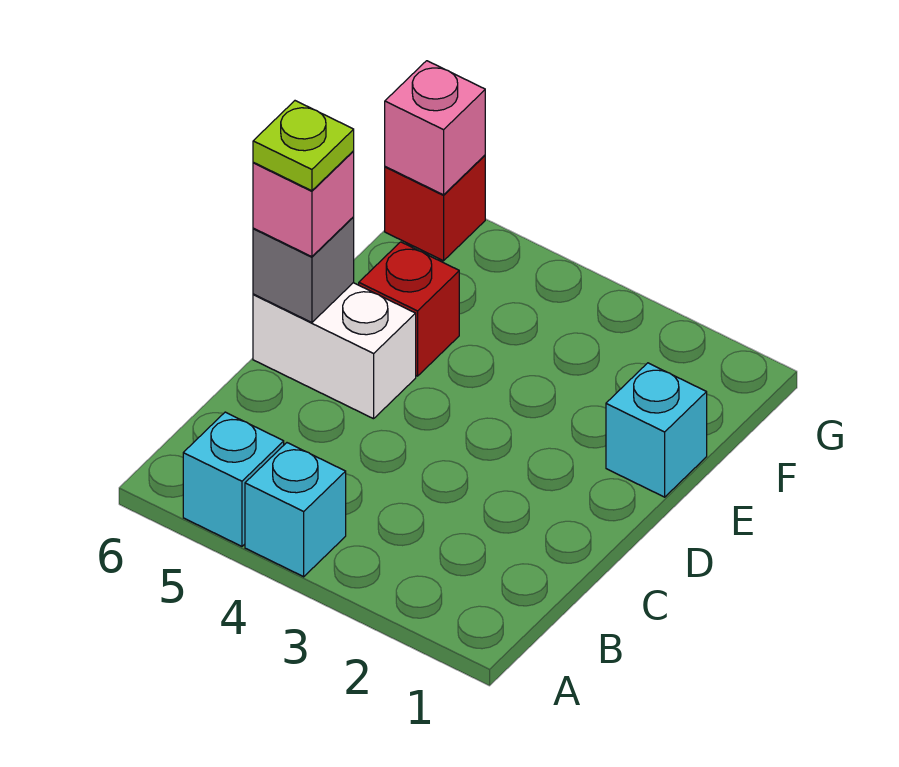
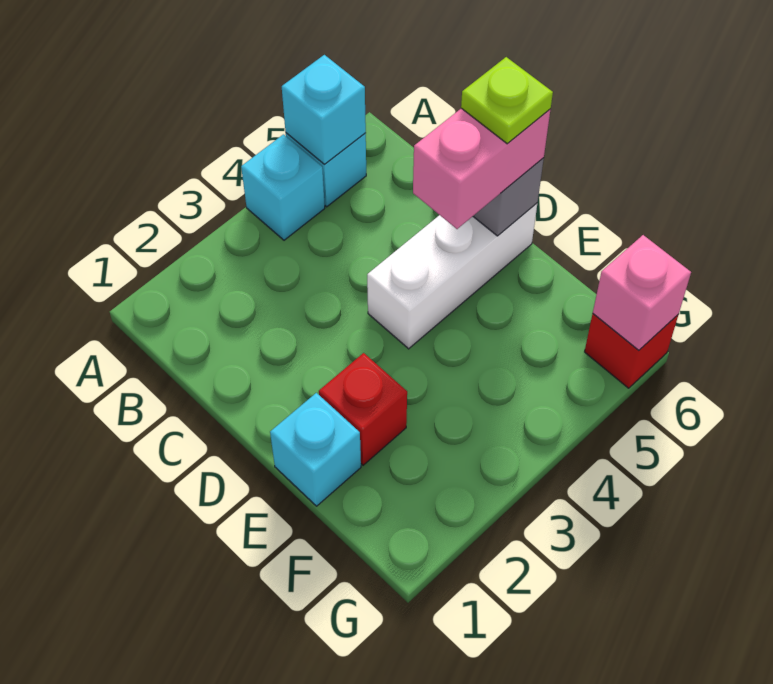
none -> cyan 1x1 brick [282,55,366,165]
white 1x2 brick [253,283,416,419] -> white 1x3 brick [367,203,537,349]
pink 1x1 brick [253,151,354,257] -> pink 1x2 brick [413,108,550,229]
red 1x1 brick [359,242,459,376] -> red 1x1 brick moved to [319,353,407,465]

